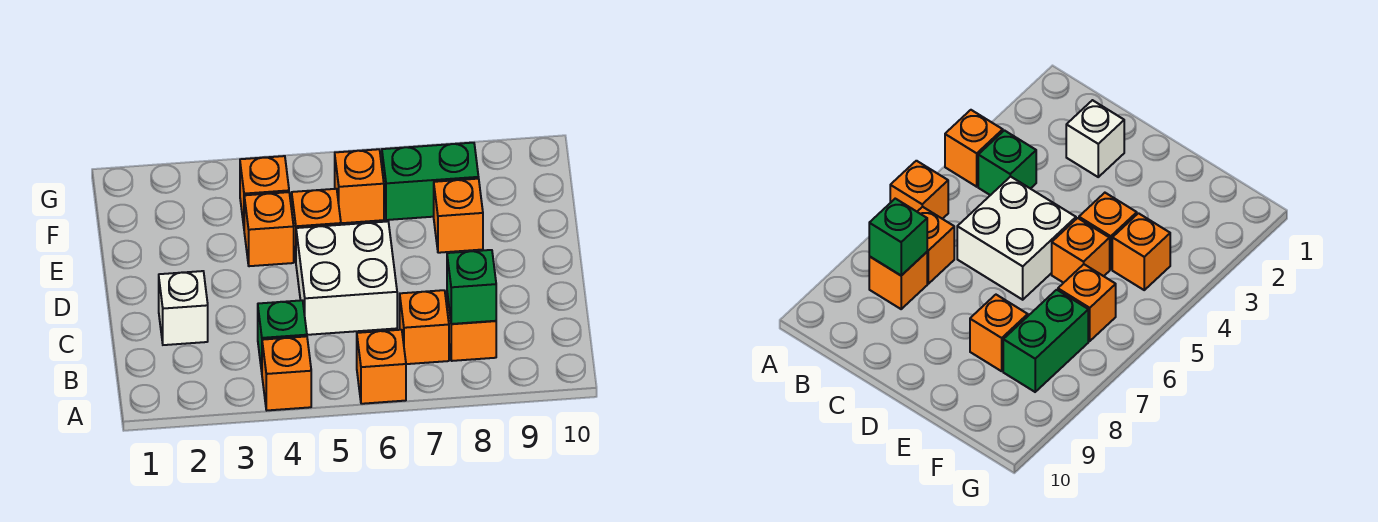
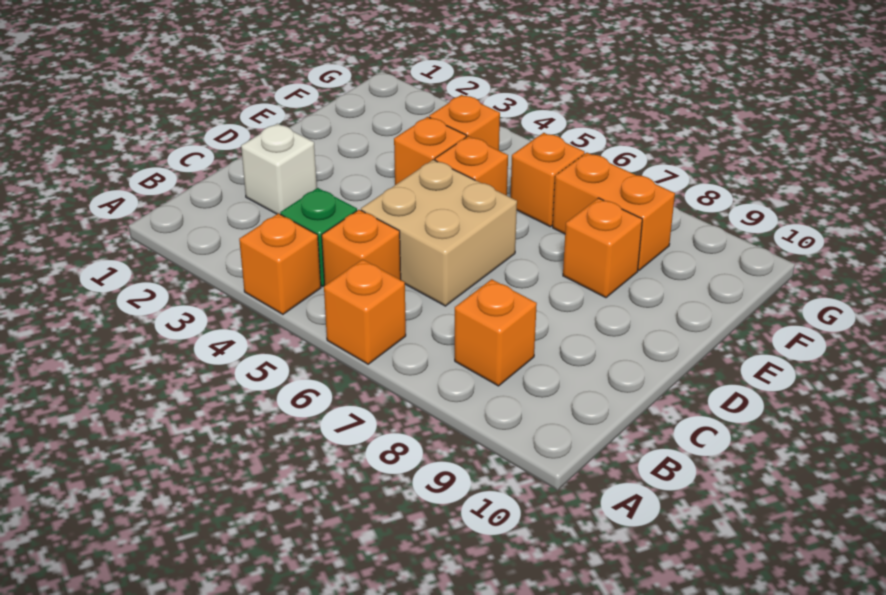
orange 1x1 brick [400,290,449,364] -> orange 1x1 brick moved to [322,210,401,285]
green 1x1 brick [447,250,496,324] -> none
white 2x2 brick [296,221,397,335] -> tan 2x2 brick [361,160,517,306]
green 1x2 brick [382,143,479,220] -> orange 1x2 brick [553,153,675,270]

